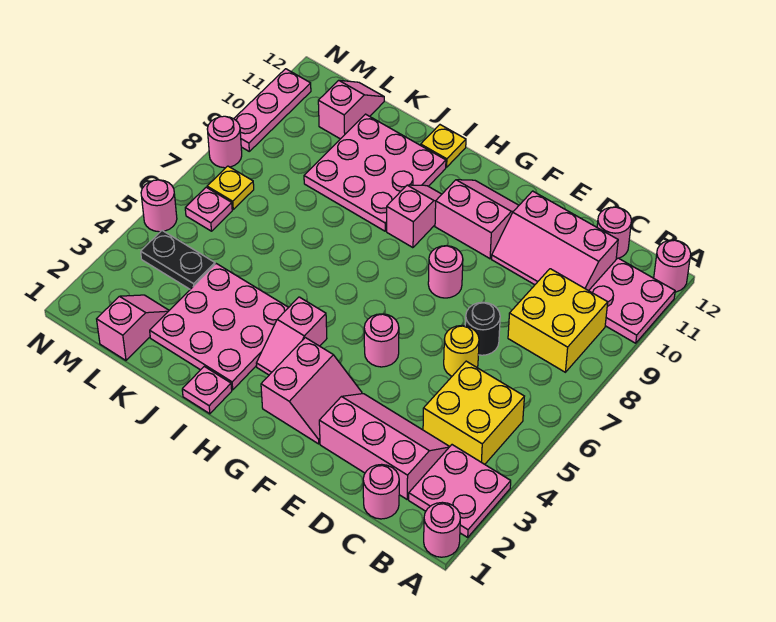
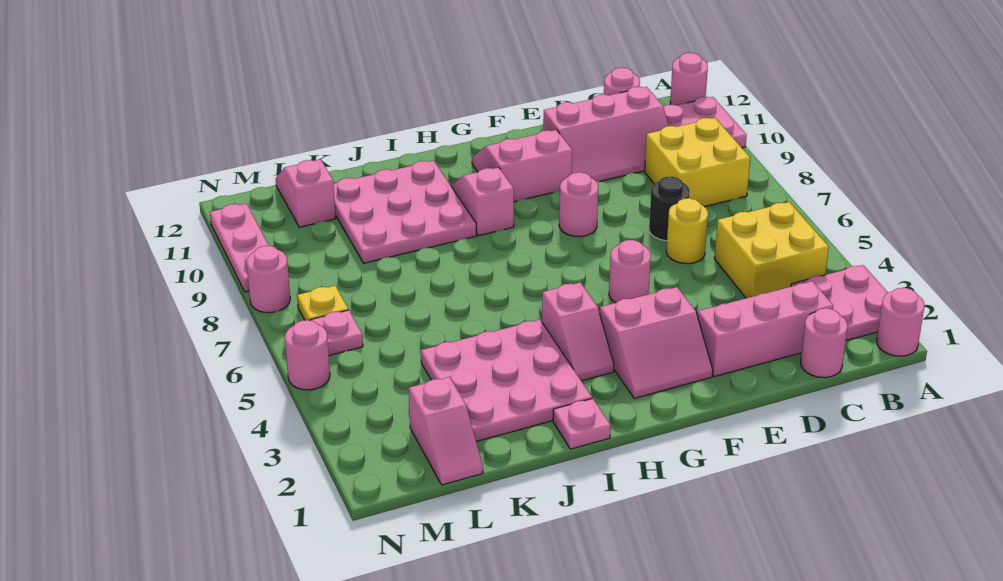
pink 2x2 slope [261,338,362,444] -> pink 2x2 slope turned to [600,287,713,398]
yellow 1x1 plate [421,125,466,167] -> none
pink 1x2 slope [97,295,169,360] -> pink 1x2 slope turned to [409,377,483,485]
black 1x2 plate [141,231,215,289] -> none

